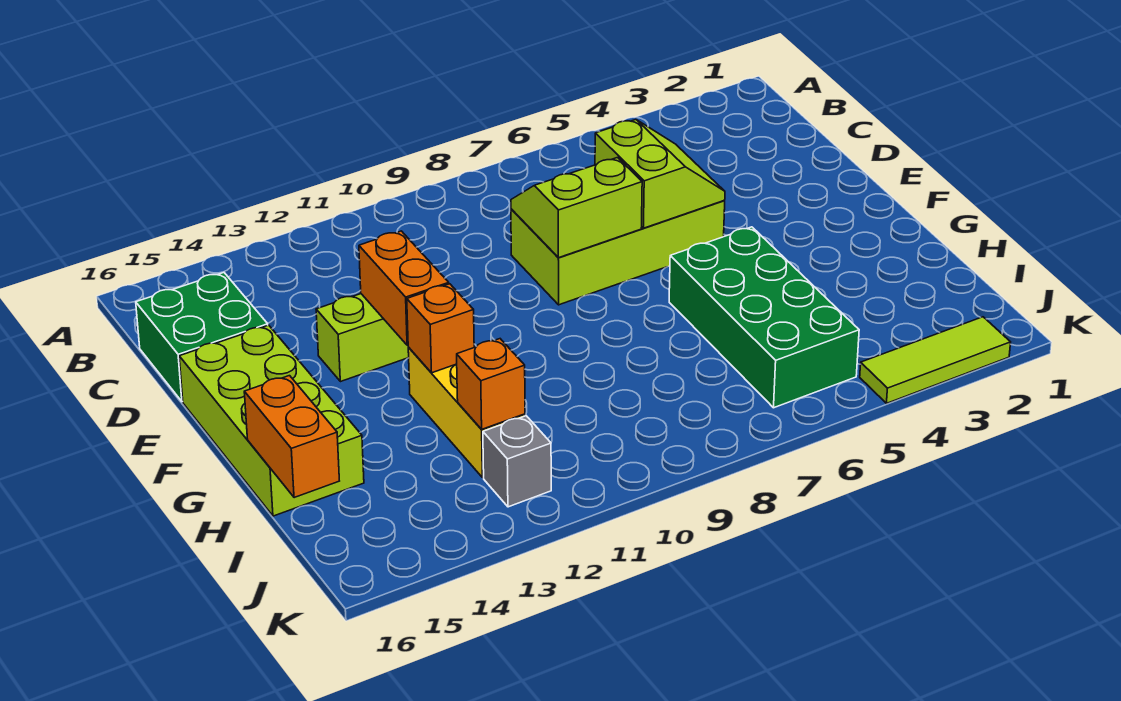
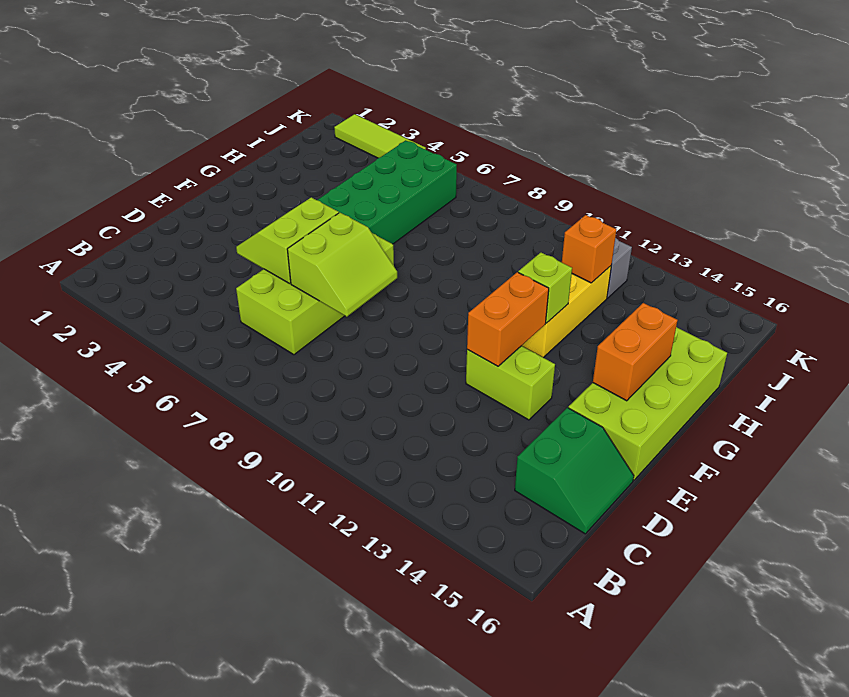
green 2x2 brick [136,273,268,402] -> green 2x2 slope [515,408,634,534]
lime 2x4 brick [511,200,725,305] -> lime 2x4 brick turned to [236,234,394,355]
lime 2x2 slope [511,158,642,258] -> lime 2x2 slope turned to [287,213,397,317]
orange 1x1 brick [407,284,474,373] -> lime 1x1 brick [518,253,572,323]
orange 1x2 brick [244,376,339,498] -> orange 1x2 brick moved to [593,303,678,401]

